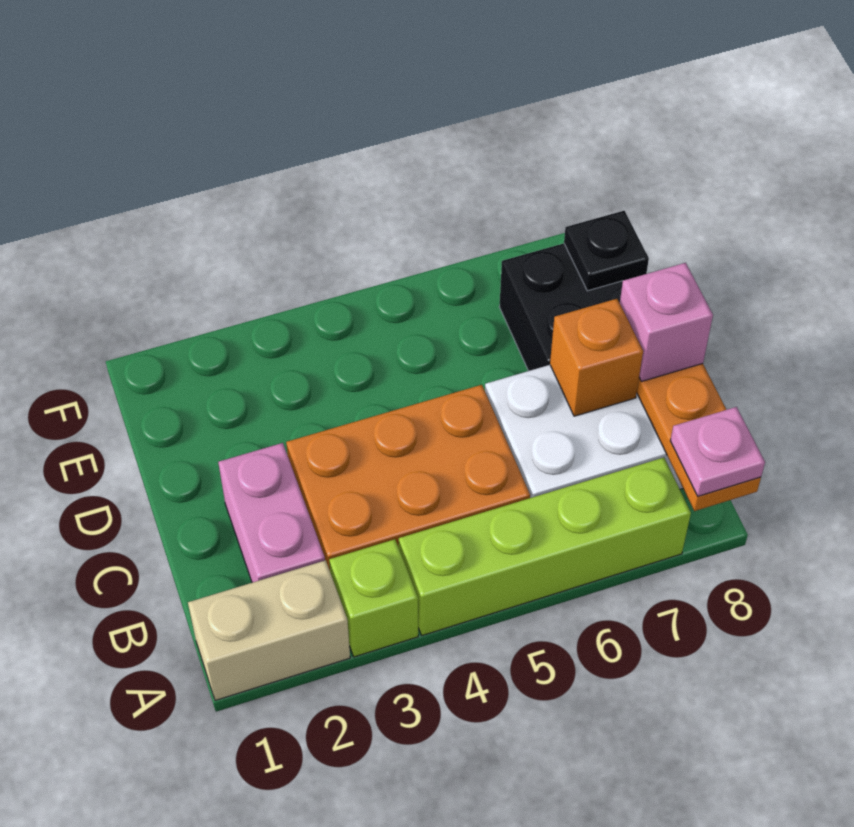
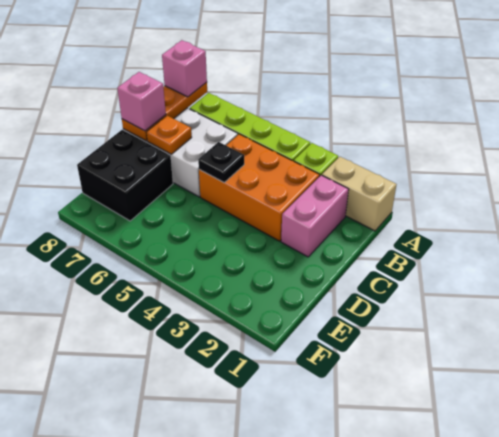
pink 1x1 plate [670,407,765,496] -> pink 1x1 brick [162,40,207,97]
orange 1x1 brick [550,299,643,416] -> orange 1x1 plate [146,116,192,154]
black 1x1 plate [564,211,649,291] -> black 1x1 plate moved to [198,142,244,182]

